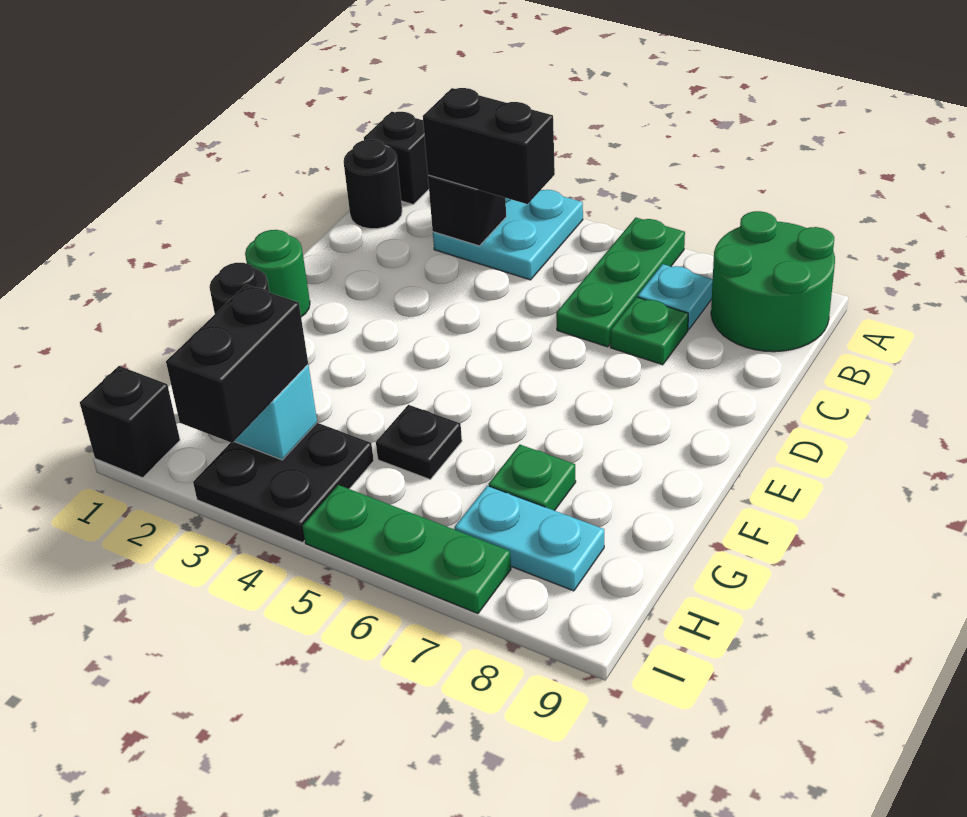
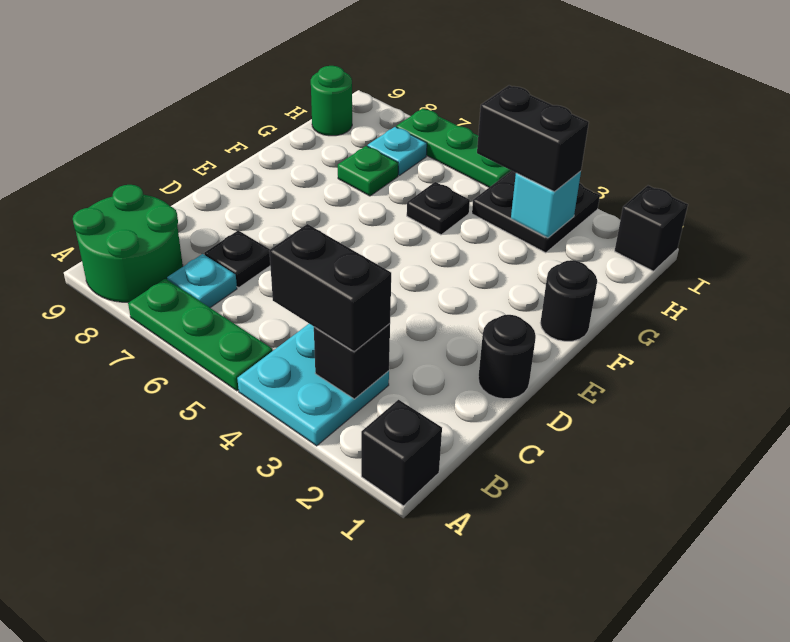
green 1x3 plate [556,218,685,347] -> green 1x3 plate turned to [128,279,273,391]
black 1x1 round brick [344,139,402,229] -> black 1x1 round brick moved to [478,315,536,399]
green 1x1 plate [610,297,688,365] -> black 1x1 plate [204,230,270,287]
green 1x1 round brick [245,230,310,317] -> green 1x1 round brick moved to [311,66,352,136]
black 1x2 brick [166,285,308,443] -> black 1x2 brick turned to [477,85,589,192]
cyan 1x2 plate [455,486,604,591] -> cyan 1x1 plate [368,127,427,175]

